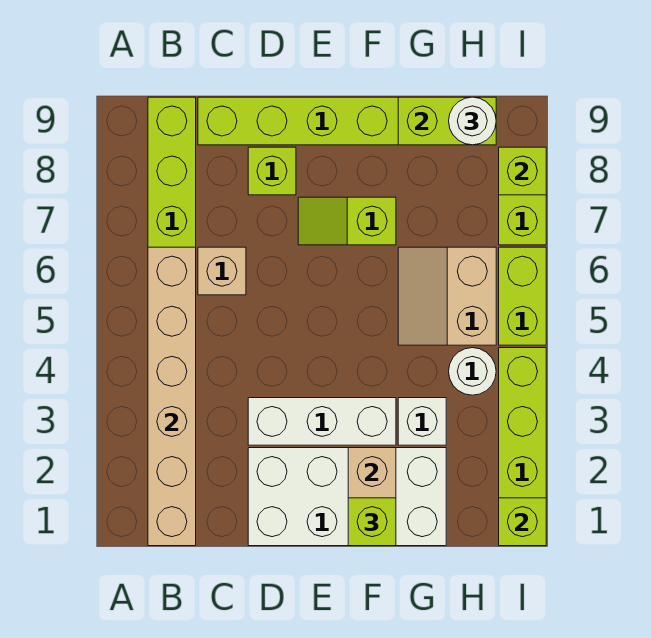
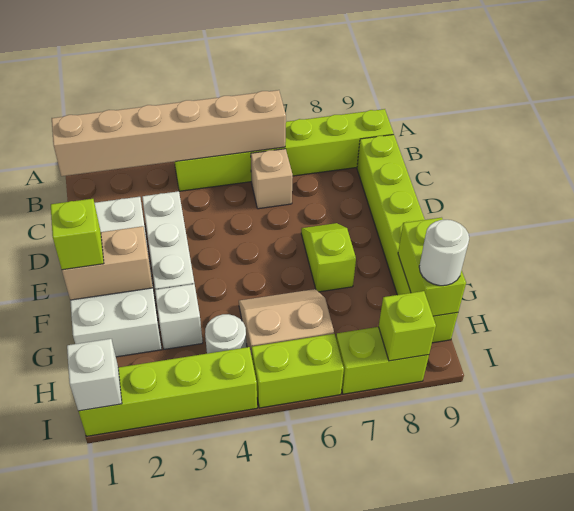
lime 1x1 brick [248,147,296,195] -> none
lime 1x1 brick [499,498,546,546] -> white 1x1 brick [67,339,122,411]

